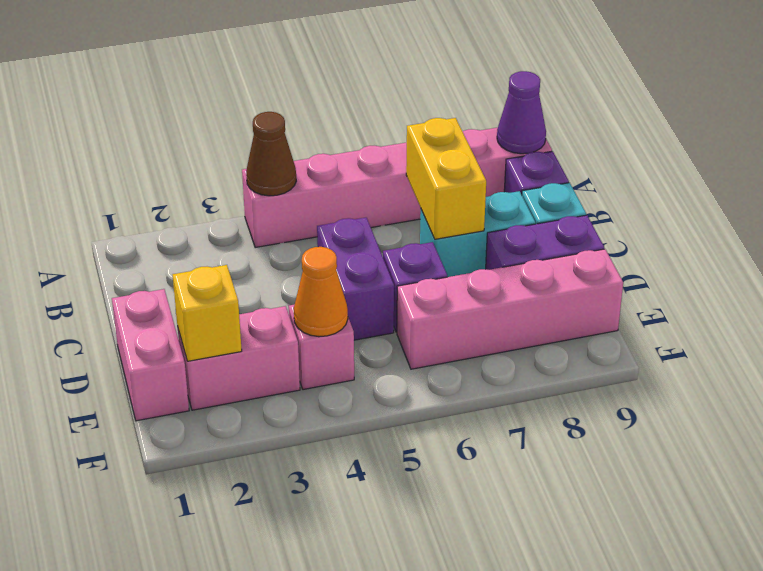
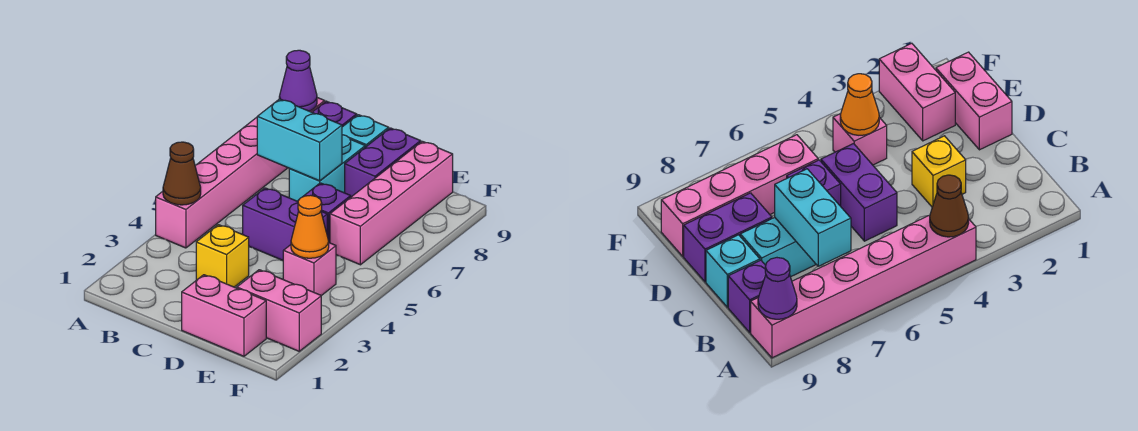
yellow 1x2 brick [406,118,486,239] -> cyan 1x2 brick [257,99,342,181]
pink 1x2 brick [177,306,300,410] -> pink 1x2 brick turned to [237,270,321,351]
yellow 1x1 brick [173,265,242,361] -> yellow 1x1 brick moved to [196,225,249,287]

